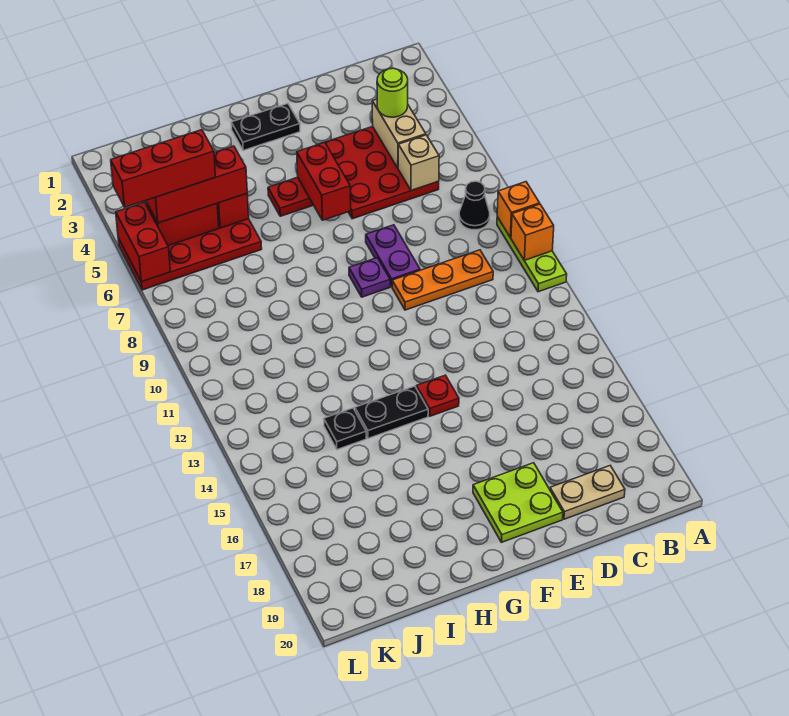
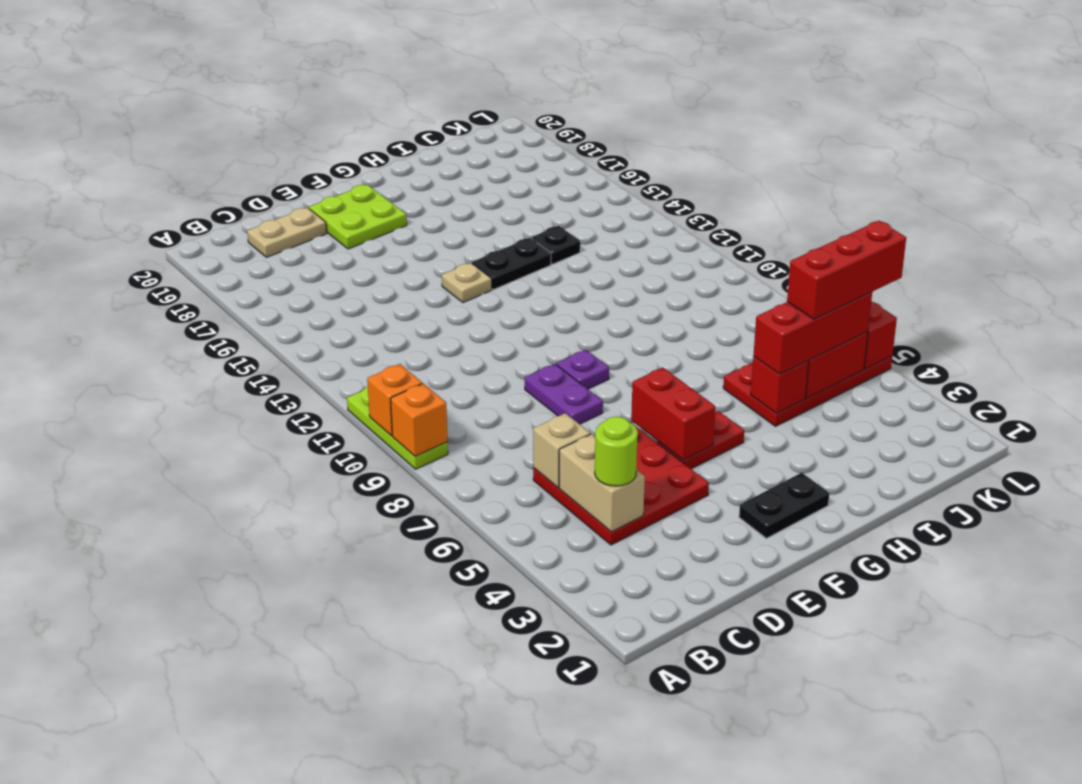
black 1x1 cone [459,181,490,230] -> none
orange 1x3 plate [392,250,493,310] -> none
red 1x1 plate [416,375,459,416] -> tan 1x1 plate [442,263,492,303]

